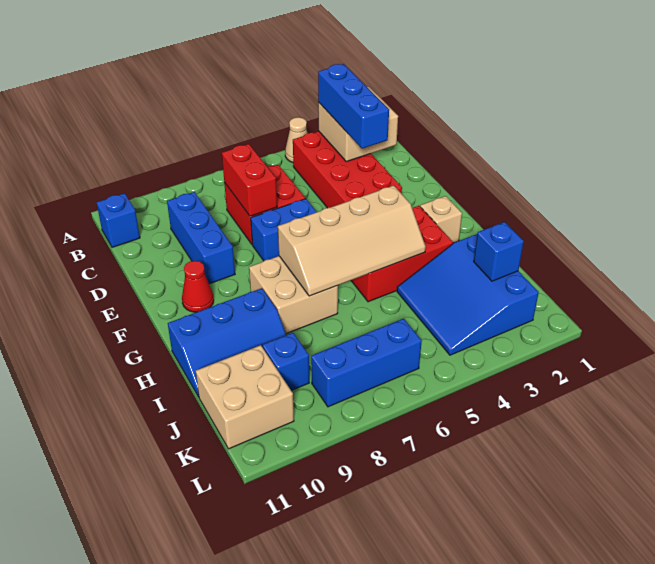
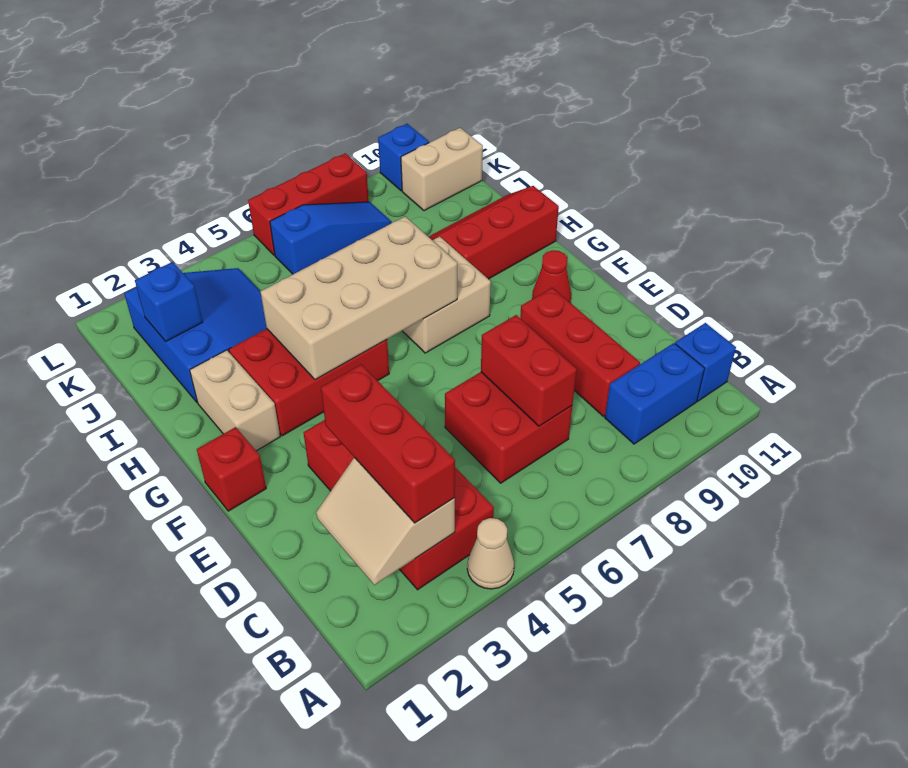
tan 2x2 brick [318,87,398,162] -> tan 2x2 slope [316,458,455,585]
blue 1x3 brick [318,64,389,149] -> red 1x3 brick [321,364,455,523]
blue 1x3 brick [167,192,235,284] -> red 1x3 brick [520,288,640,416]
blue 1x2 brick [251,199,317,261] -> blue 1x2 brick moved to [605,343,705,444]
none -> red 1x1 brick [197,427,266,511]
tan 1x1 brick [420,196,462,243] -> tan 1x2 brick [190,350,280,451]
tan 2x4 slope [278,186,426,296] -> tan 2x4 brick [260,217,457,380]
blue 2x3 slope [168,288,286,397] -> red 2x3 slope [429,186,559,279]
blue 1x1 brick [263,333,309,391] -> blue 1x1 brick moved to [378,124,429,191]
tan 2x2 brick [196,345,294,449] -> tan 1x2 brick [401,128,483,211]
blue 1x3 brick [311,319,422,407] -> blue 1x3 slope [270,202,391,274]
none -> red 1x3 brick [248,153,369,255]

